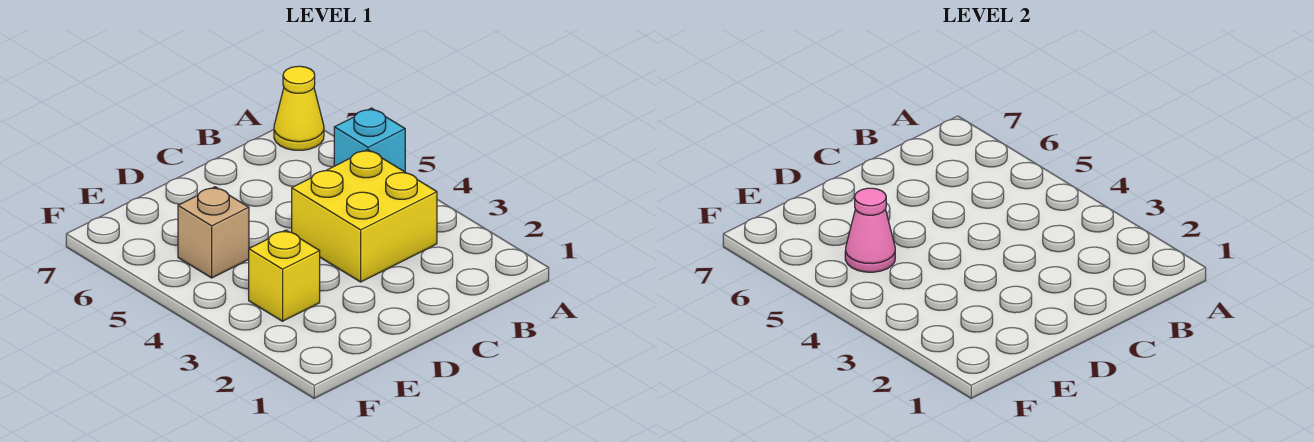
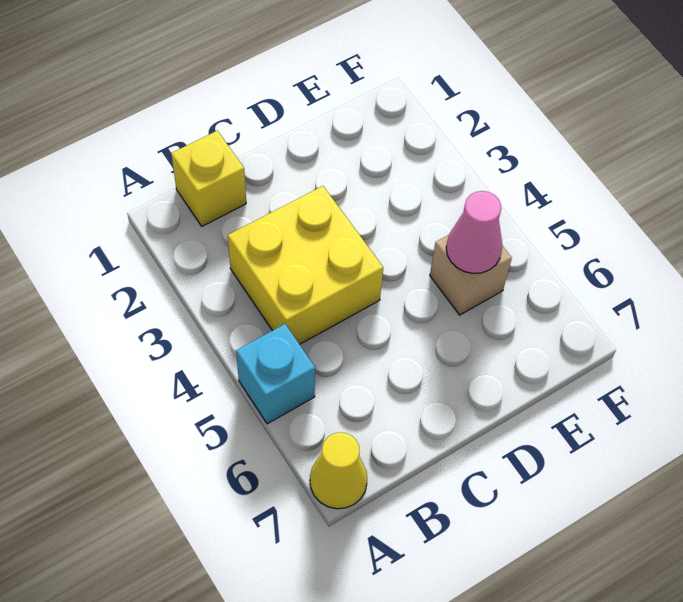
yellow 1x1 brick [249,230,320,321] -> yellow 1x1 brick moved to [171,131,246,226]

